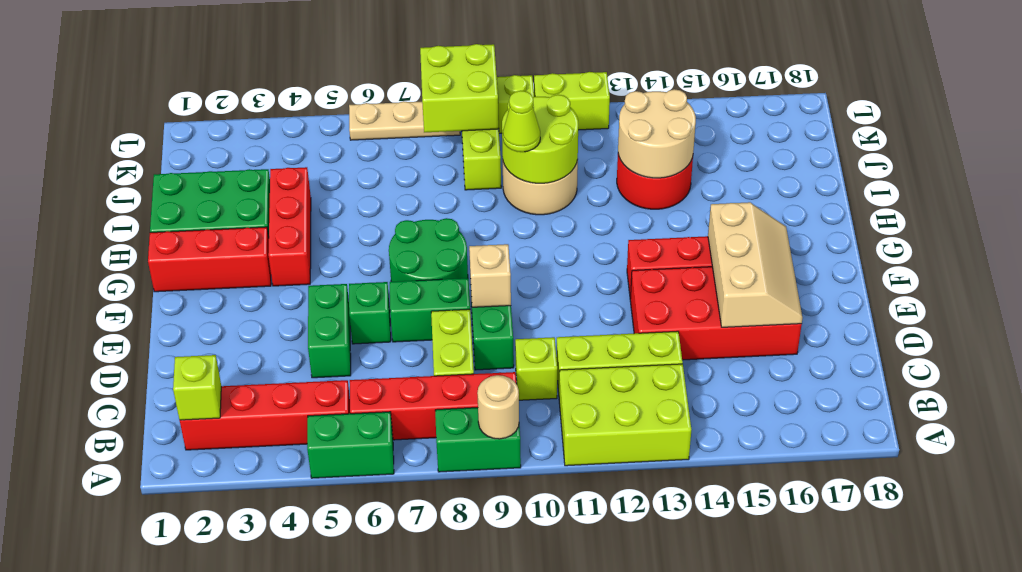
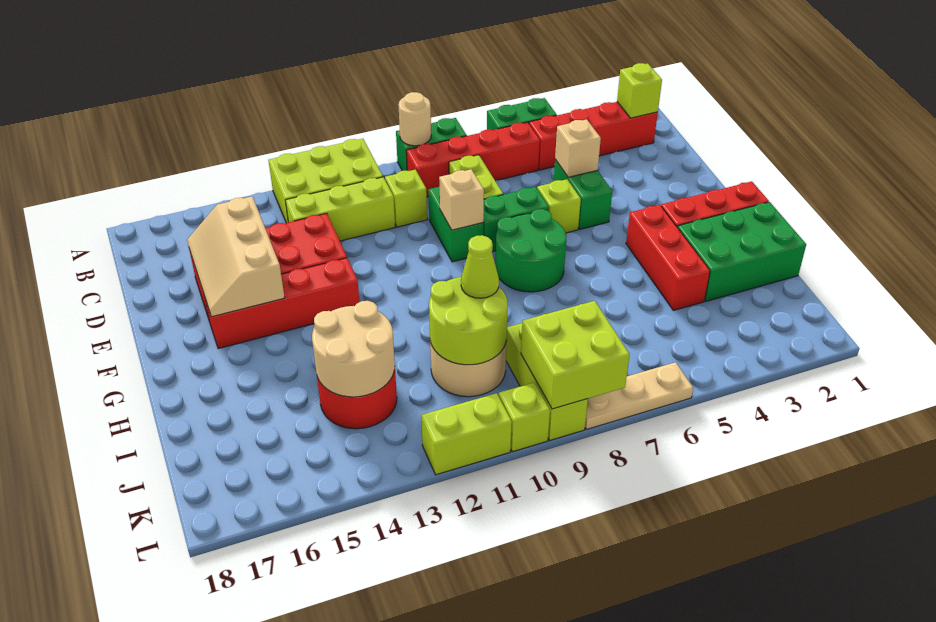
none -> tan 1x1 brick [555,119,601,177]
green 1x1 brick [349,282,391,344] -> lime 1x1 brick [537,179,581,233]

